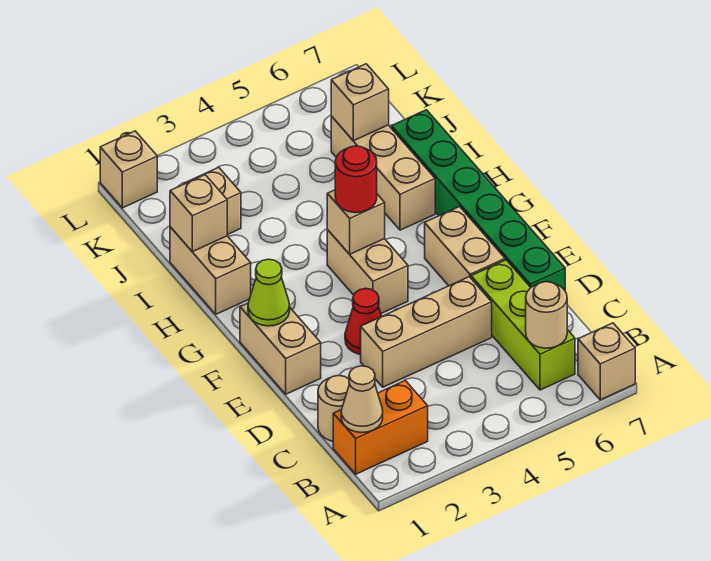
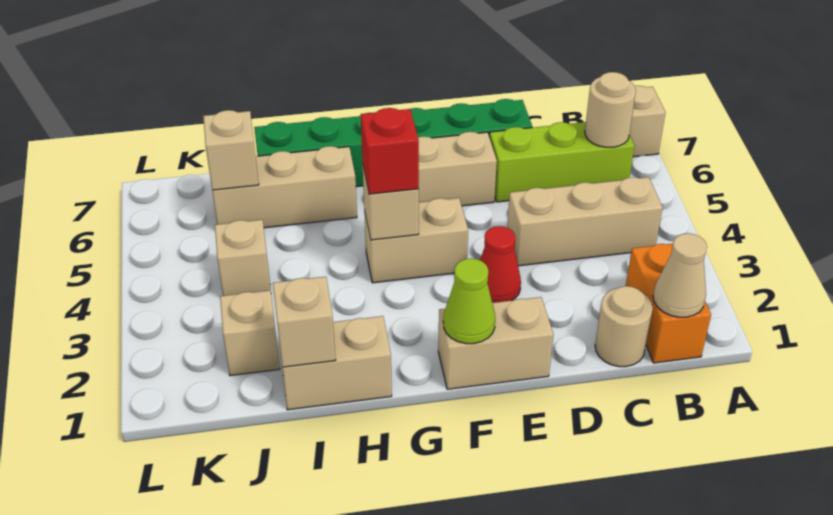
tan 1x3 brick [361,277,492,387] -> tan 1x3 brick turned to [507,177,663,266]
red 1x1 round brick [335,146,377,213] -> red 1x1 brick [361,108,419,194]
tan 1x1 brick [100,131,157,208] -> tan 1x1 brick moved to [215,220,271,296]

